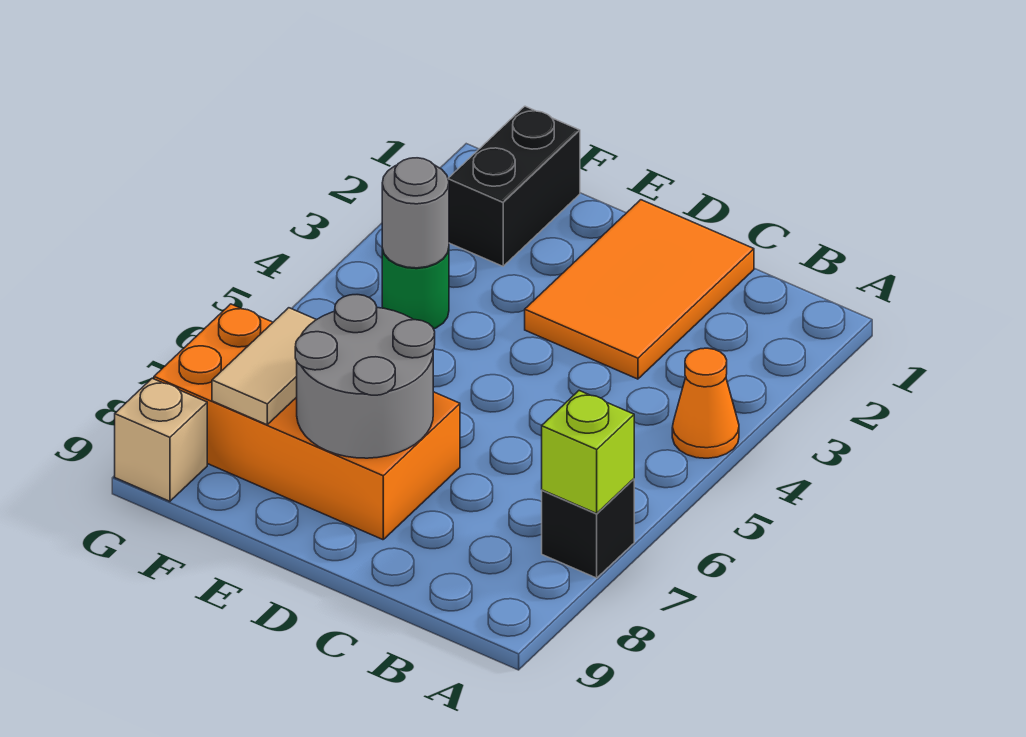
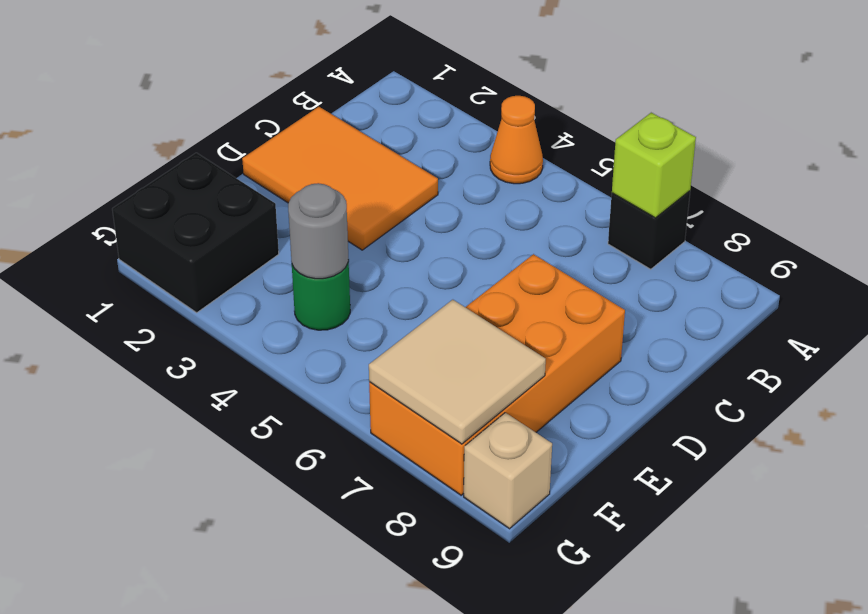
grey 2x2 round brick [295,295,435,458] -> none
black 1x2 brick [448,106,580,266] -> black 2x2 brick [112,153,279,313]
tan 1x2 tile [212,308,316,425] -> tan 2x2 tile [369,300,546,444]

